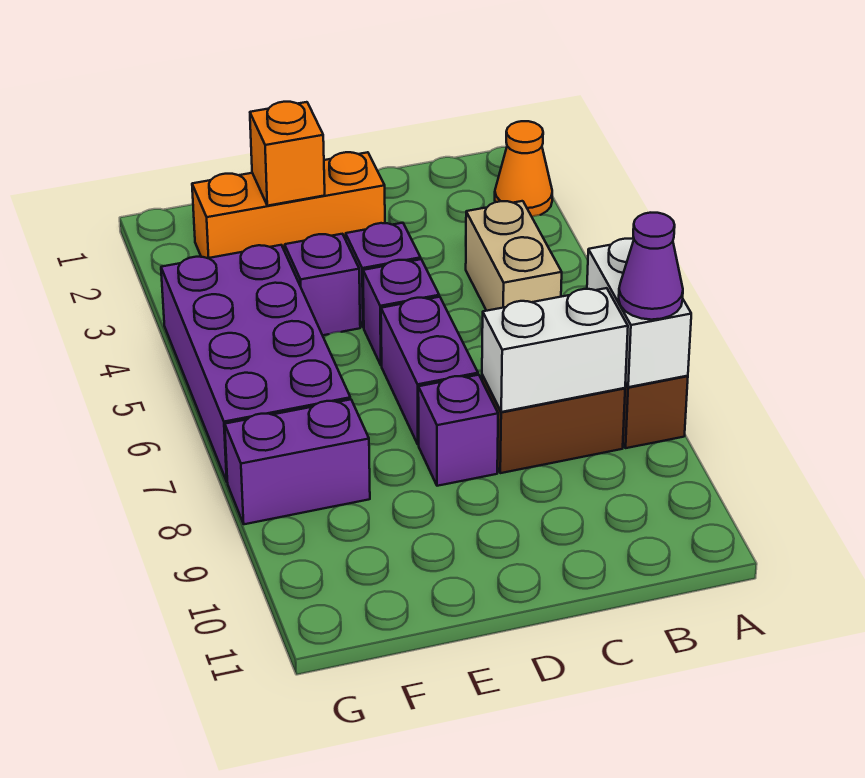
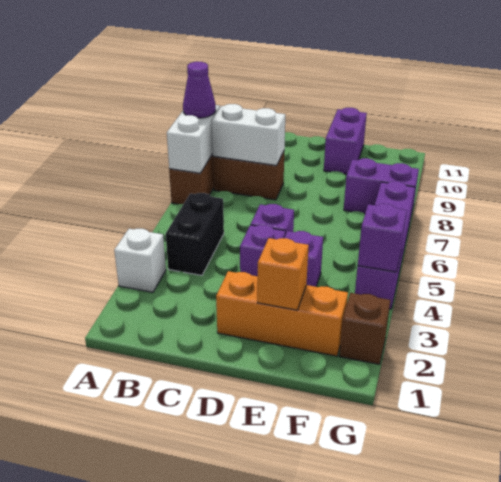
orange 1x1 cone [495,121,552,217] -> none
none -> white 1x1 brick [114,229,166,292]
tan 1x2 brick [466,201,562,311] -> black 1x2 brick [166,193,224,275]
purple 1x2 brick [381,297,478,445] -> purple 1x2 brick moved to [324,108,367,174]
purple 1x1 brick [418,375,498,486] -> purple 1x1 brick moved to [358,204,407,272]
purple 2x4 brick [161,245,350,481] -> purple 1x4 brick [355,181,415,309]
none -> brown 1x1 brick [339,293,390,364]

